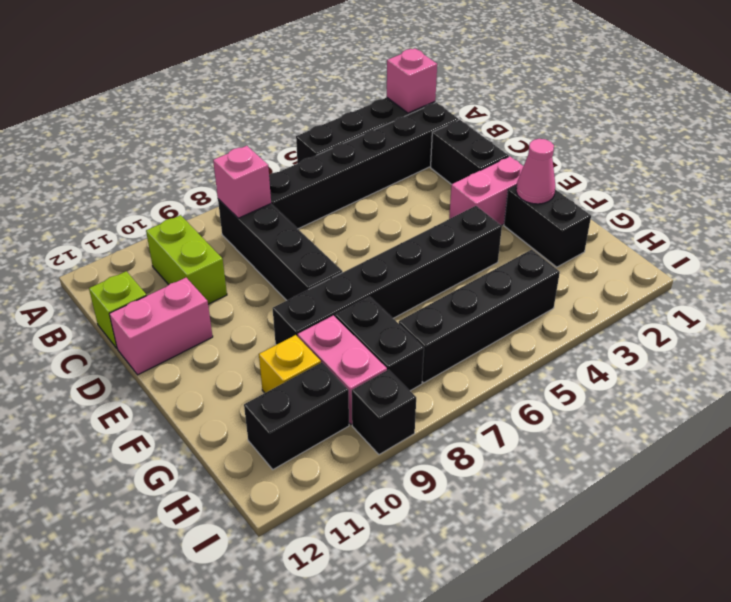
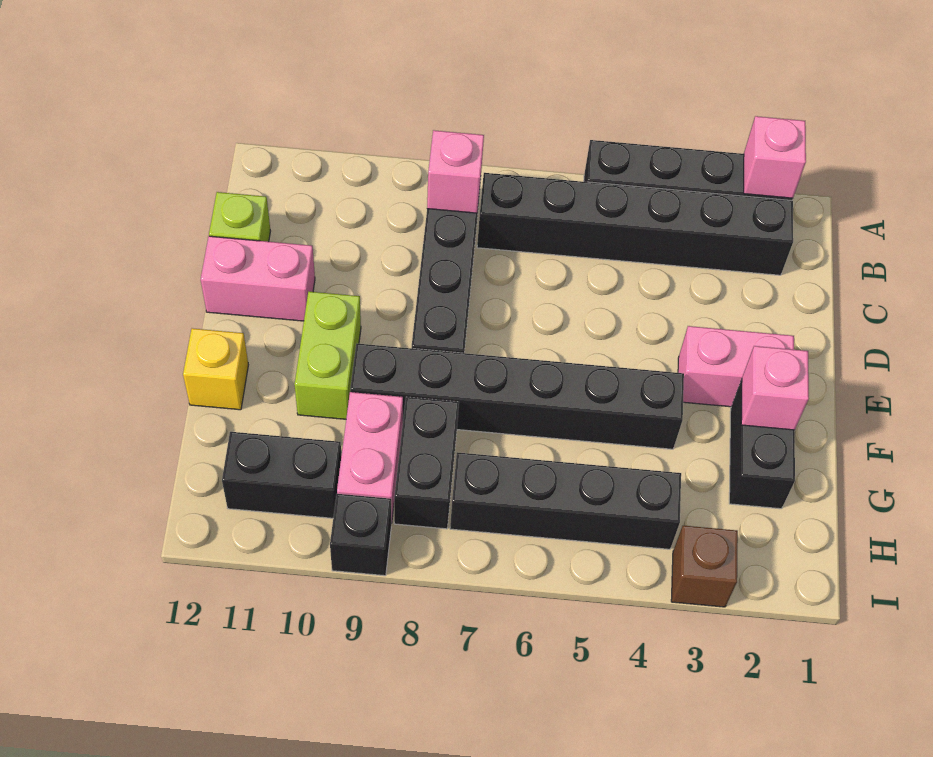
lime 1x2 brick [146,215,227,304] -> lime 1x2 brick moved to [294,292,361,419]
black 1x2 brick [431,120,509,184] -> none
pink 1x1 cone [516,139,555,204] -> pink 1x1 brick [741,346,809,430]
yellow 1x1 brick [259,335,321,393] -> yellow 1x1 brick moved to [183,328,248,410]
none -> brown 1x1 brick [671,526,738,607]

